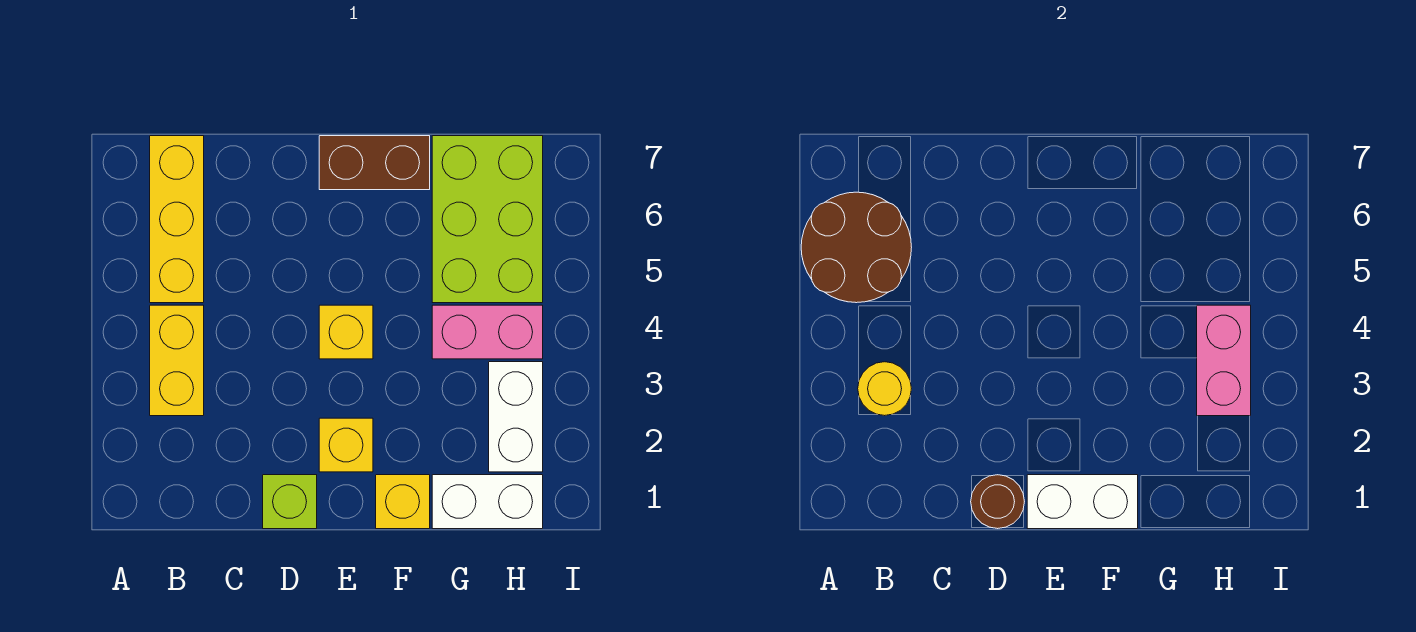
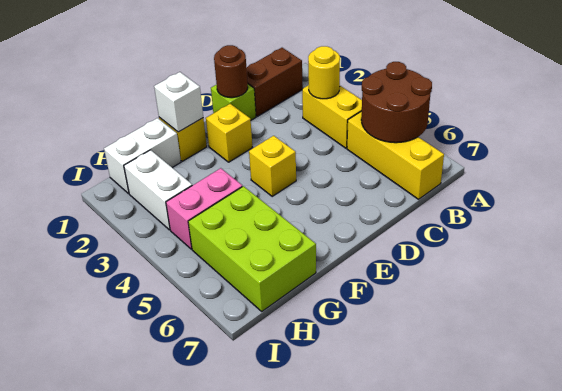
white 1x2 brick [1027,475,1138,529] -> white 1x1 brick [154,72,203,132]
brown 1x2 brick [319,136,430,190] -> brown 1x2 brick moved to [247,48,303,117]
pink 1x2 brick [1197,305,1251,416] -> none

